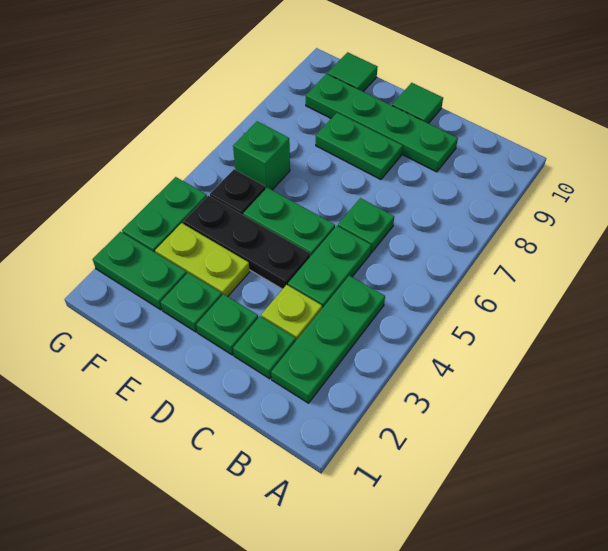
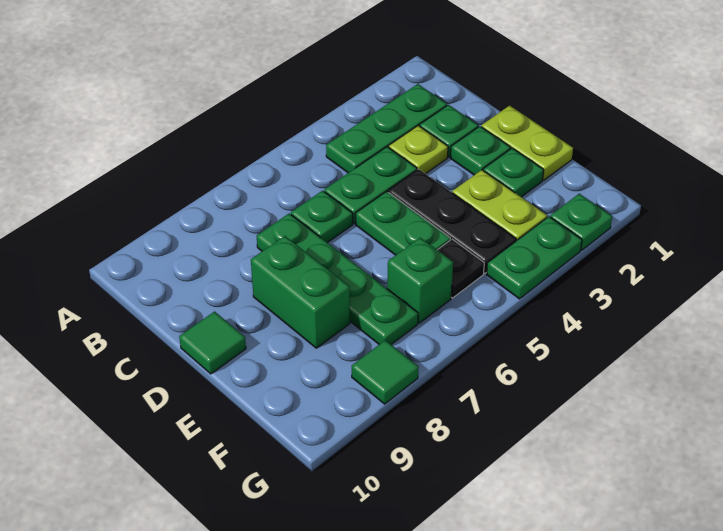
green 1x4 plate [306,74,458,172] -> green 1x4 plate moved to [257,214,418,345]
none -> lime 1x2 plate [481,106,573,180]
green 1x2 plate [316,113,403,180] -> green 1x2 brick [251,236,350,348]
green 1x2 plate [93,232,187,310] -> green 1x1 plate [550,194,612,250]
green 1x1 tile [328,52,378,92] -> green 1x1 tile moved to [352,340,418,404]

